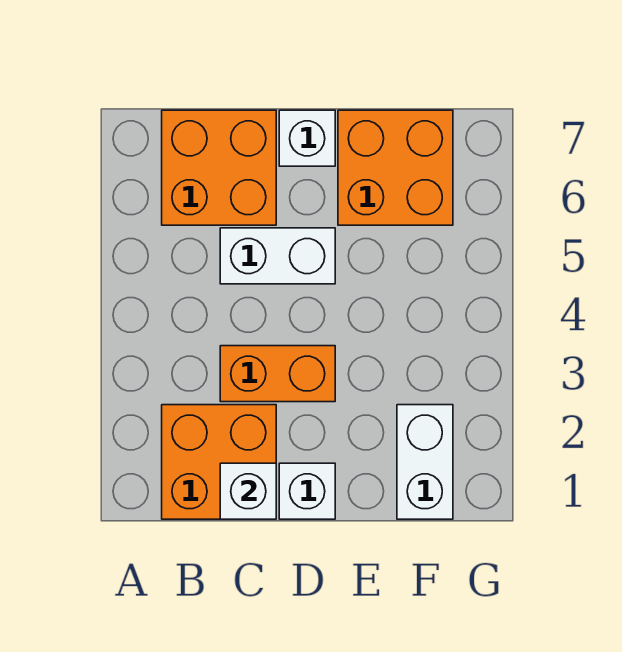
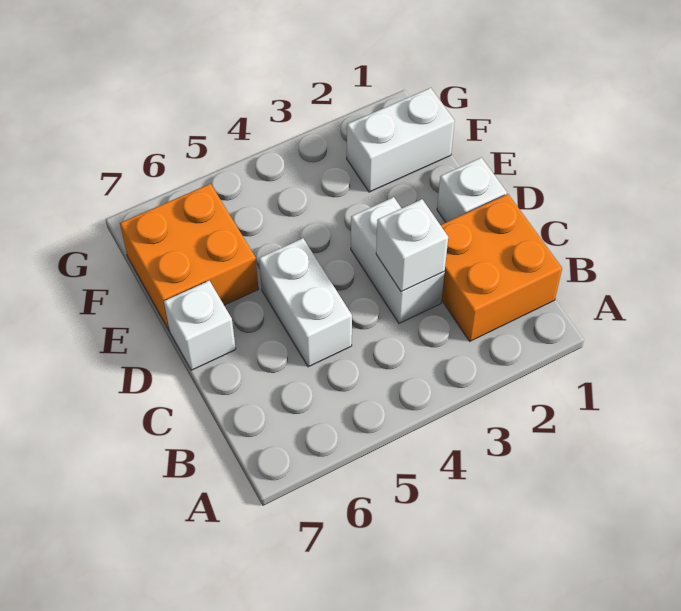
orange 2x2 brick [162,110,276,225] -> none
white 1x1 brick [220,463,276,519] -> white 1x1 brick moved to [376,199,448,292]
orange 1x2 brick [220,346,335,402] -> white 1x2 brick [351,197,445,323]

